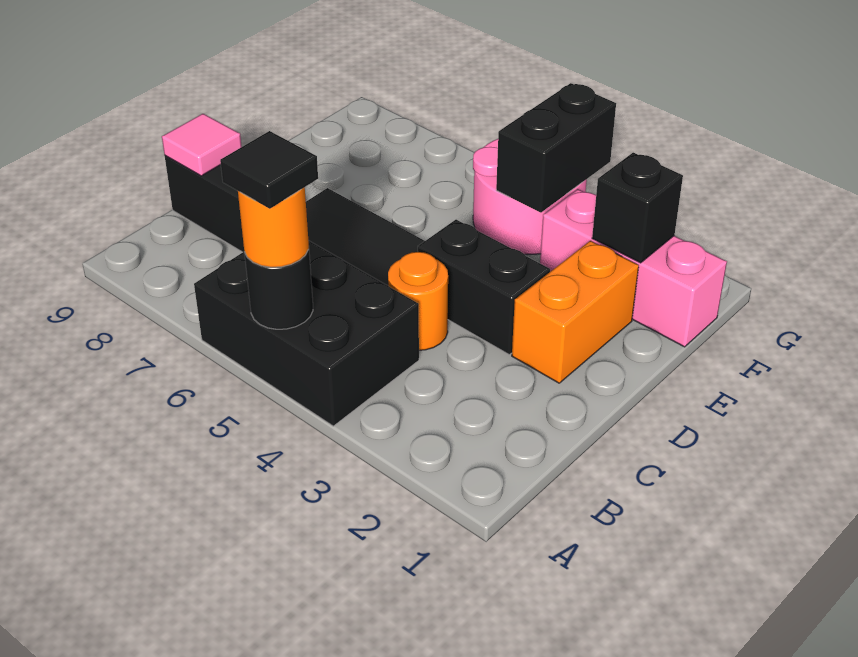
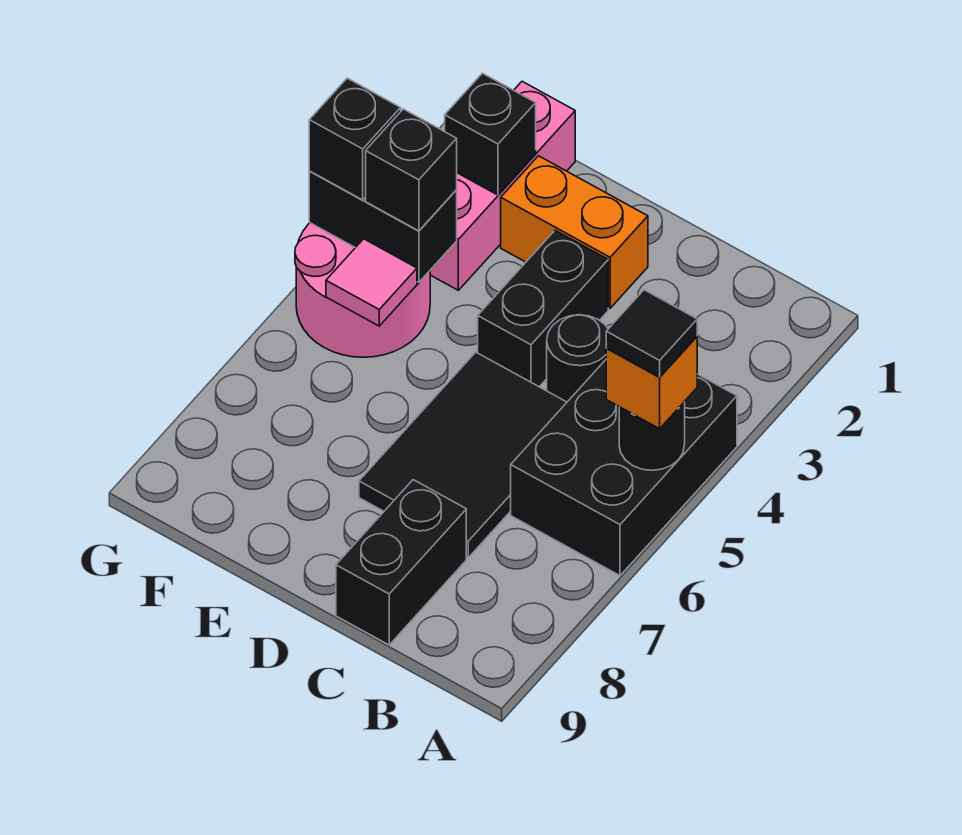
orange 1x1 round brick [238,187,309,267] -> orange 1x1 brick [606,337,697,429]
orange 1x1 round brick [388,252,448,350] -> black 1x1 round brick [547,315,608,402]
pink 1x1 tile [162,114,242,176] -> pink 1x1 tile moved to [326,239,417,326]
none -> black 1x1 brick [366,109,457,231]
none -> black 1x1 brick [309,78,401,200]

